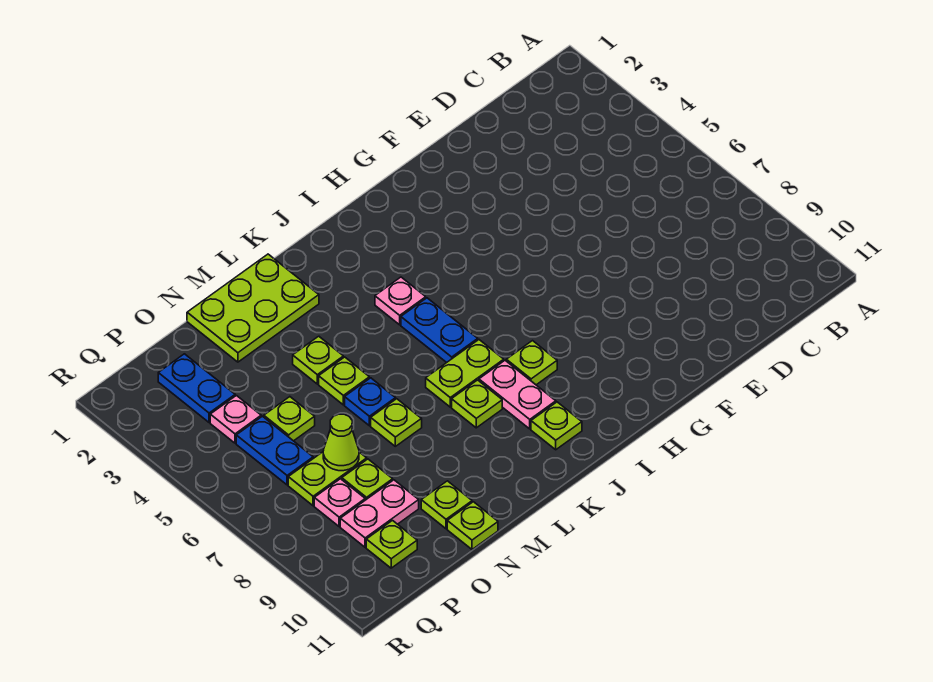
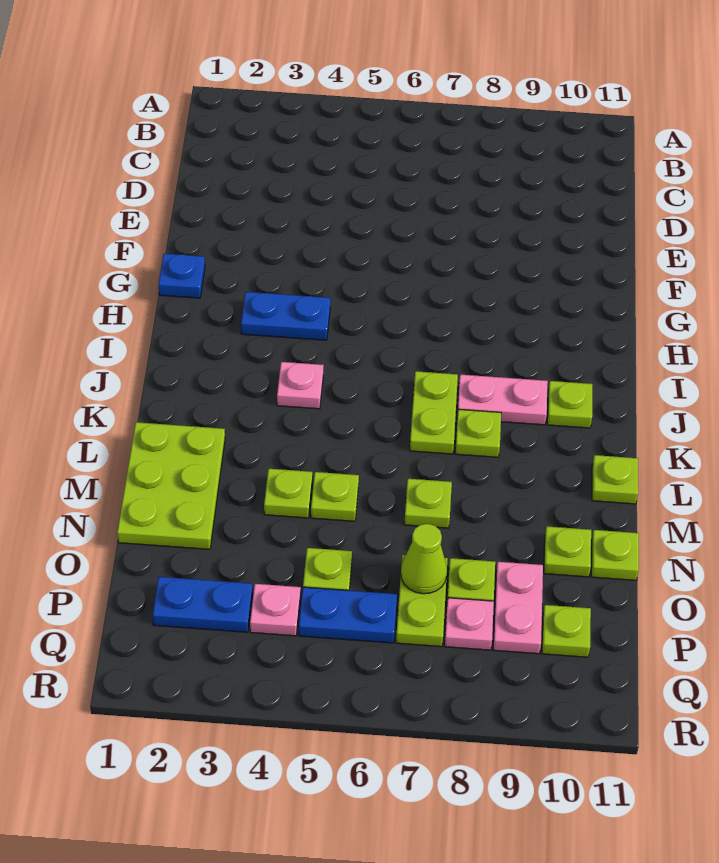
lime 1x1 plate [506,341,557,385] -> lime 1x1 plate moved to [592,455,638,504]
blue 1x2 plate [401,298,478,363] -> blue 1x2 plate moved to [241,292,330,340]
blue 1x1 plate [345,378,396,426] -> blue 1x1 plate moved to [159,254,205,298]

